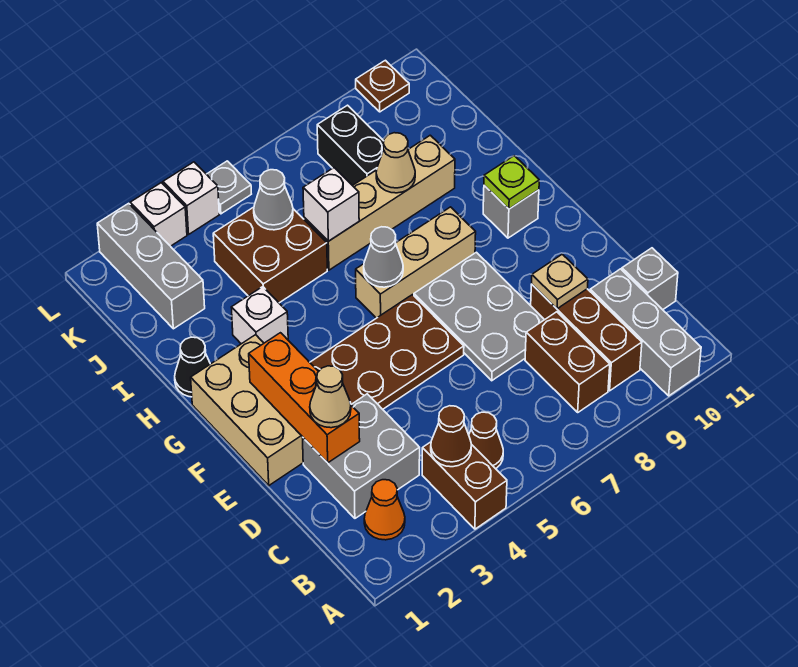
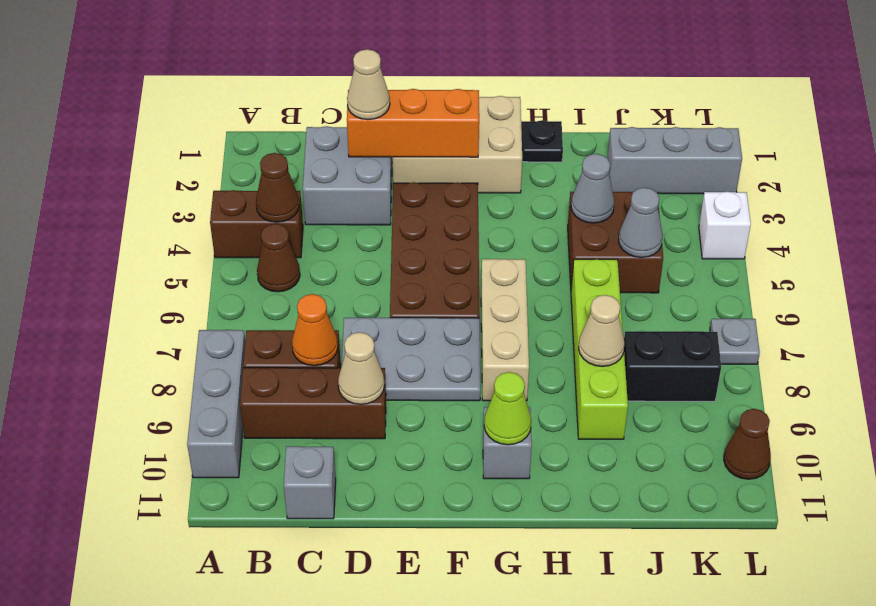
grey 1x3 brick [590,269,701,396] -> grey 1x3 brick turned to [187,330,245,478]
orange 1x1 cone [364,480,405,540] -> orange 1x1 cone moved to [292,294,338,366]
tan 1x1 plate [532,254,588,309] -> tan 1x1 cone [338,332,384,404]
grey 1x1 cone [364,227,403,287] -> grey 1x1 cone moved to [571,154,614,223]
lime 1x1 plate [484,156,539,209] -> lime 1x1 cone [484,372,531,445]
black 1x1 cone [175,337,210,397] -> black 1x1 plate [521,120,563,162]
white 1x1 brick [231,287,288,344] -> none
tan 1x4 brick [304,135,455,270] -> lime 1x4 brick [571,259,628,439]
white 1x1 brick [303,168,359,241] -> none
white 1x1 brick [130,183,187,246] -> none
grey 1x1 plate [207,161,251,214] -> grey 1x1 plate moved to [710,319,760,364]
brown 1x1 plate [356,60,409,112] -> brown 1x1 cone [724,409,771,479]

